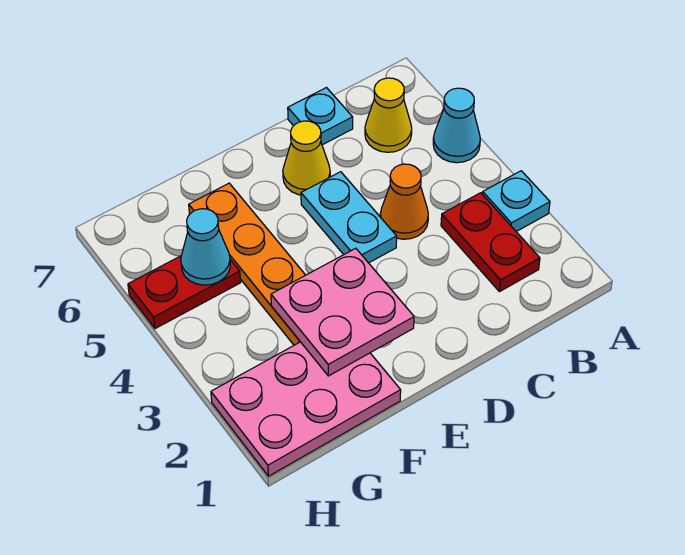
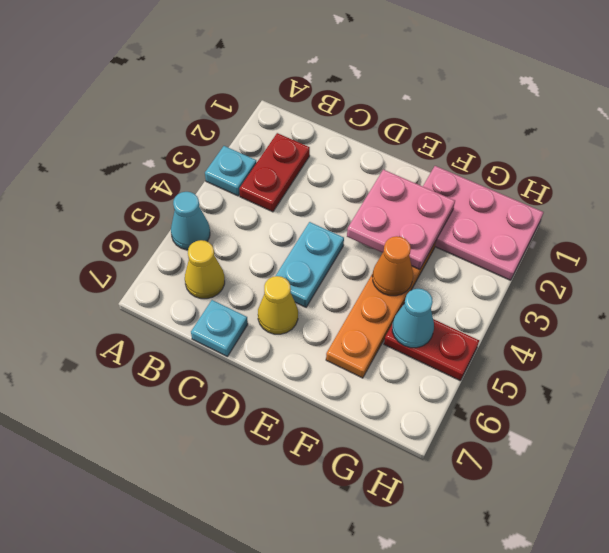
orange 1x1 cone [380,164,428,239] -> orange 1x1 cone moved to [372,236,413,296]

